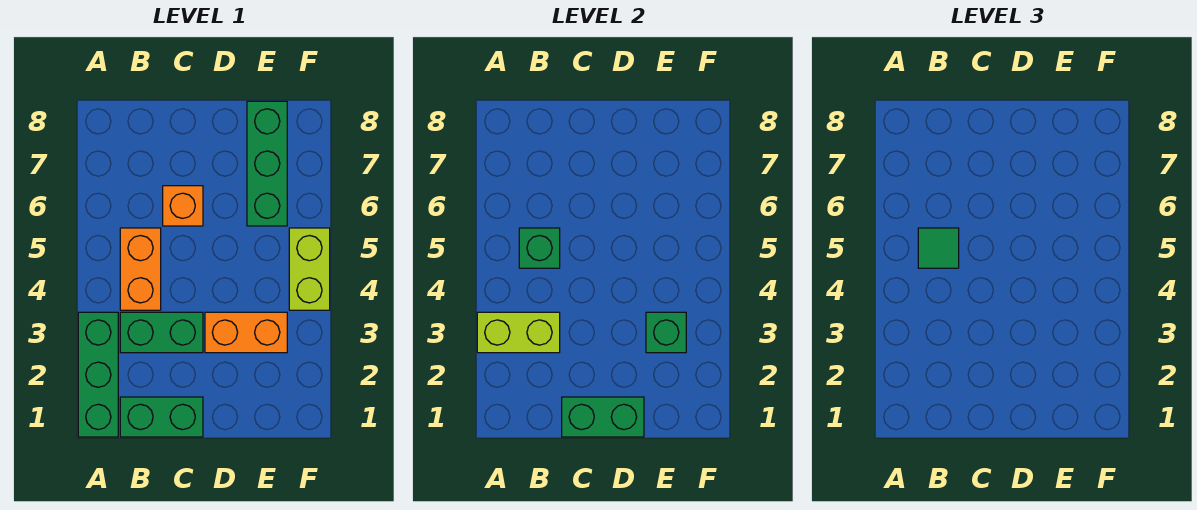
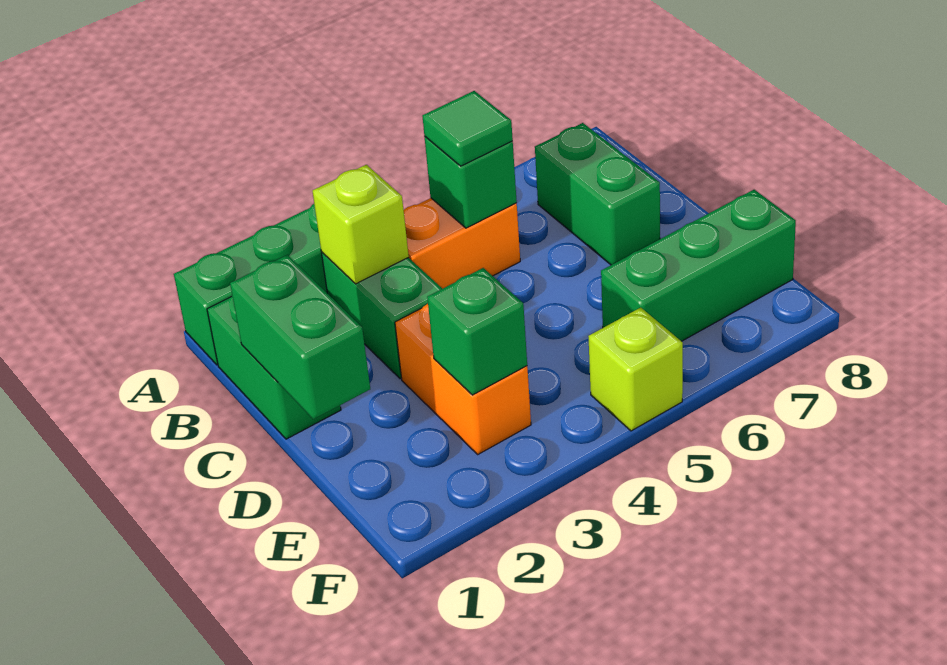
lime 1x2 brick [477,312,560,353] -> lime 1x1 brick [313,165,409,284]
none -> green 1x2 brick [535,123,660,265]
orange 1x1 brick [163,186,203,226] -> none
lime 1x2 brick [289,228,330,310] -> lime 1x1 brick [588,308,683,431]

